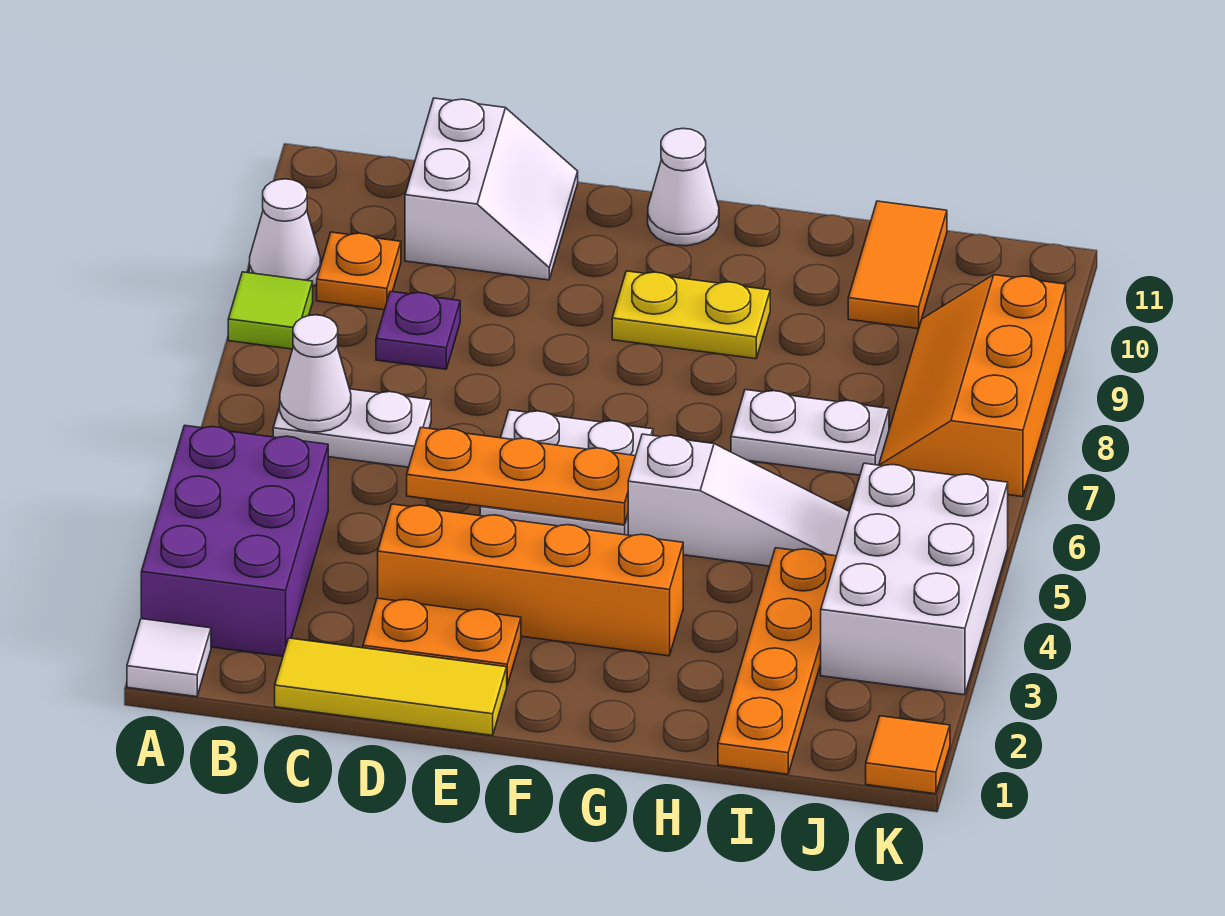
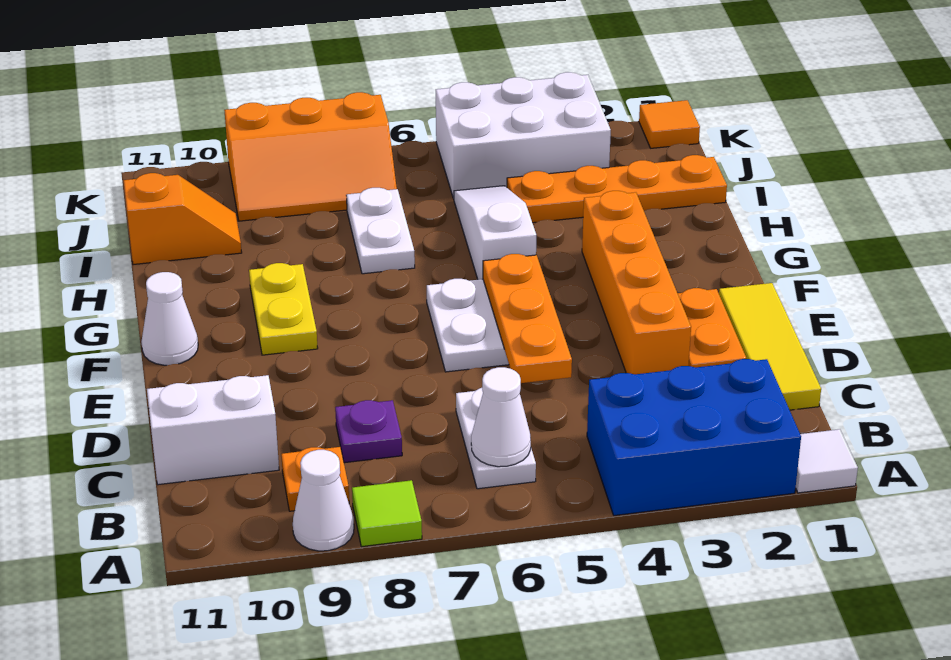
purple 2x3 brick [141,425,328,656] -> blue 2x3 brick [587,359,801,516]
orange 1x2 tile [848,201,947,329] -> orange 1x2 slope [124,173,242,265]

